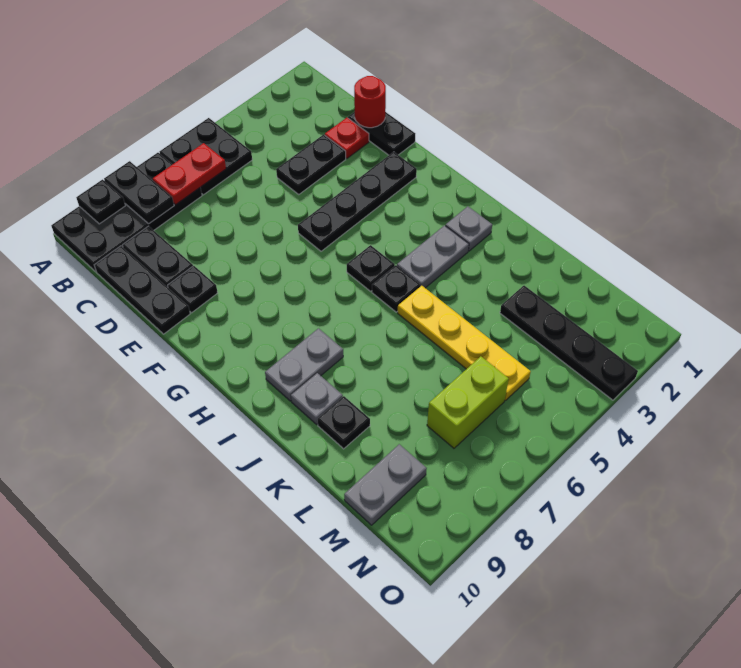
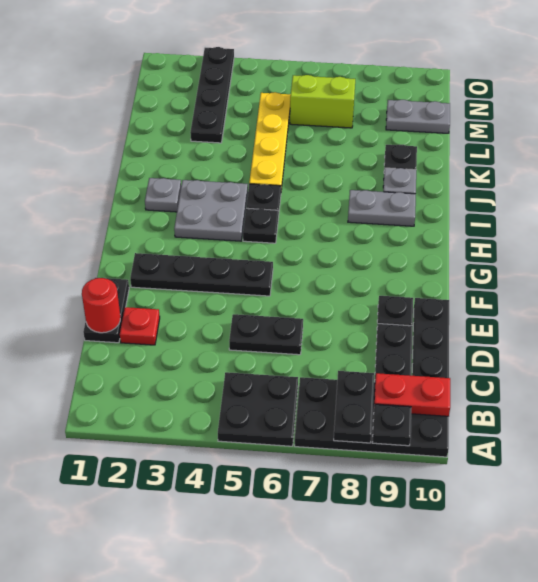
red 1x2 plate [153,143,226,205] -> red 1x2 plate moved to [374,373,450,416]
black 1x2 plate [276,135,346,194] -> black 1x2 plate moved to [229,314,303,355]
grey 1x2 plate [397,226,469,288] -> grey 2x2 plate [174,180,248,241]

